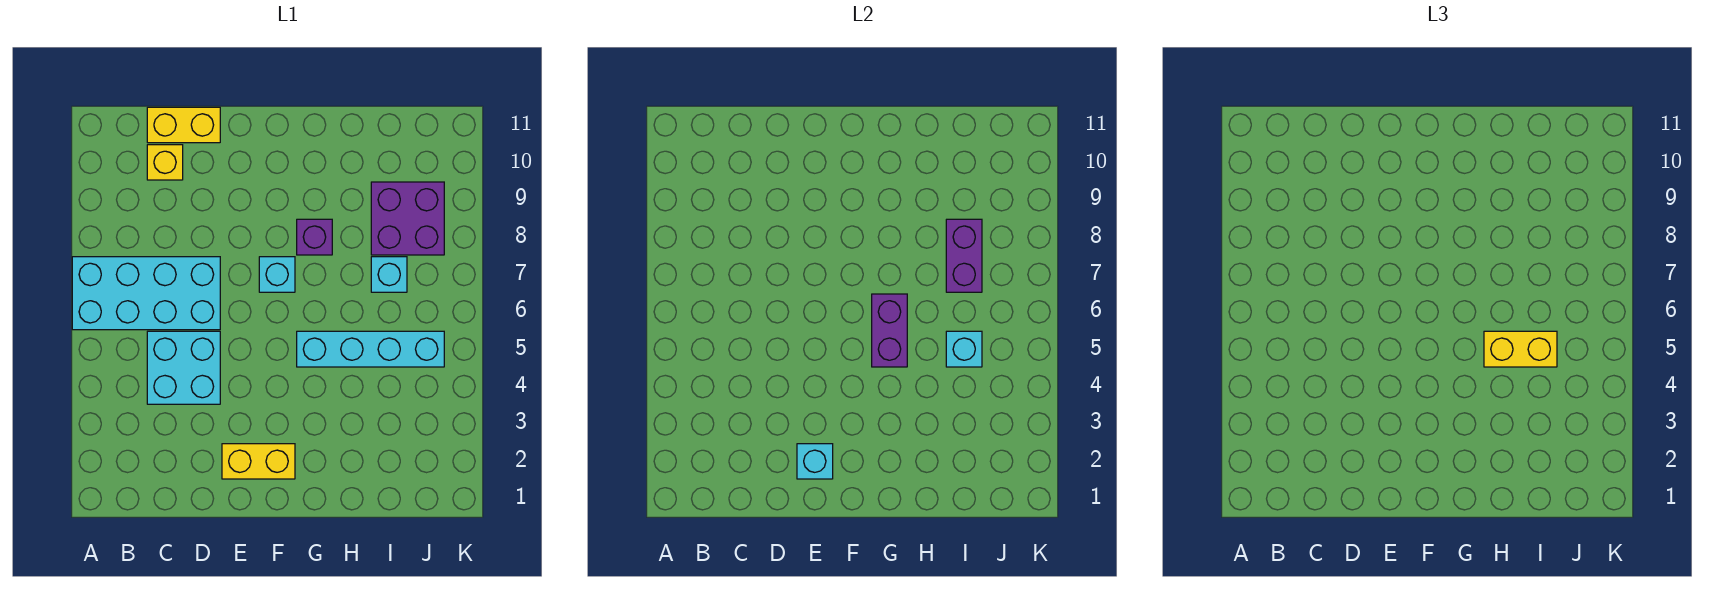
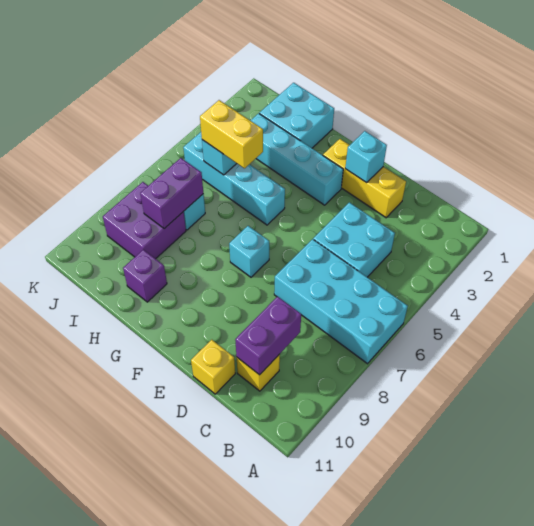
yellow 1x2 brick [147,107,220,143] -> yellow 1x1 brick [191,340,235,394]
yellow 1x2 brick [222,444,295,479] -> yellow 1x3 brick [323,139,406,218]
none -> cyan 1x4 brick [250,113,343,205]
purple 1x2 brick [872,294,907,367] -> purple 1x2 brick moved to [235,297,301,375]
purple 1x1 brick [297,219,332,255] -> purple 1x1 brick moved to [123,250,167,302]
none -> cyan 2x2 brick [259,83,334,148]

